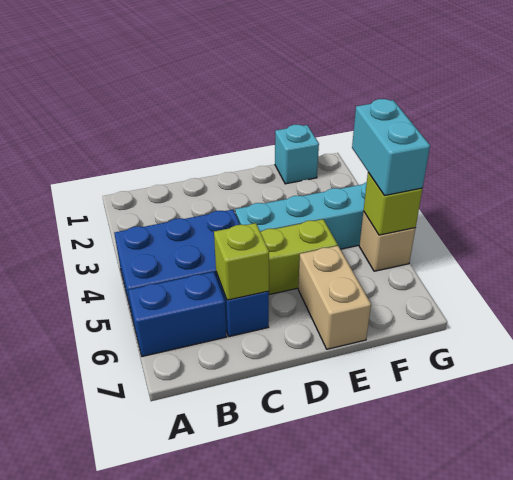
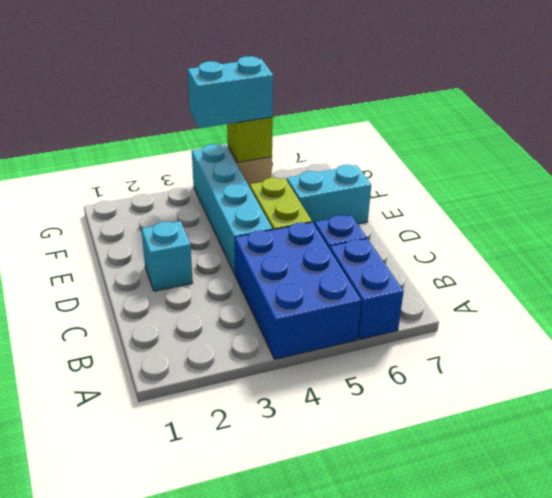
lime 1x1 brick [214,223,269,300] -> none
tan 1x2 brick [298,246,371,349] -> cyan 1x2 brick [287,165,371,224]
cyan 1x1 brick [275,125,319,184] -> cyan 1x1 brick moved to [141,221,193,291]

